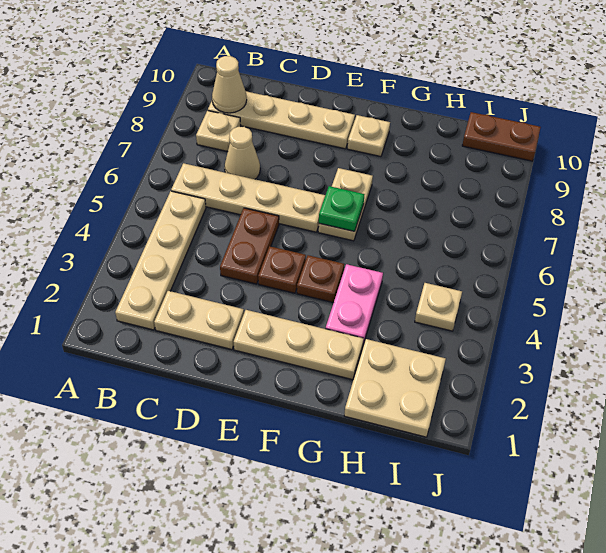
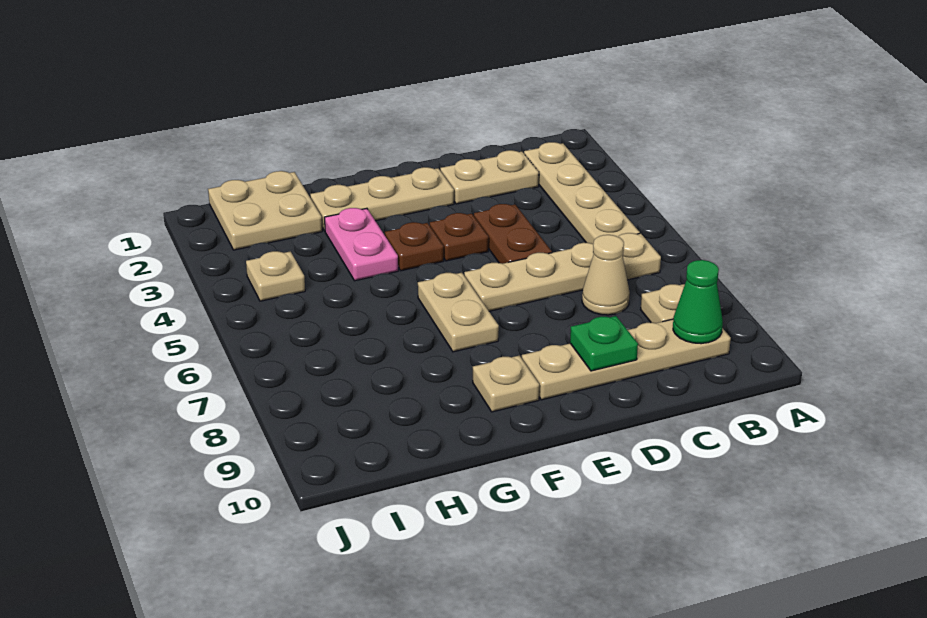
tan 1x1 cone [212,56,247,113] -> green 1x1 cone [673,260,723,344]
green 1x1 plate [319,186,364,231] -> green 1x1 plate moved to [570,316,638,371]
brown 1x2 plate [462,112,541,161] -> none

